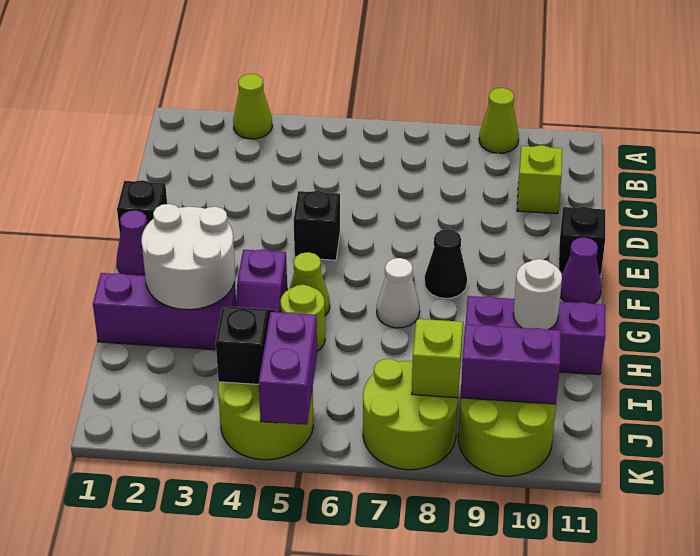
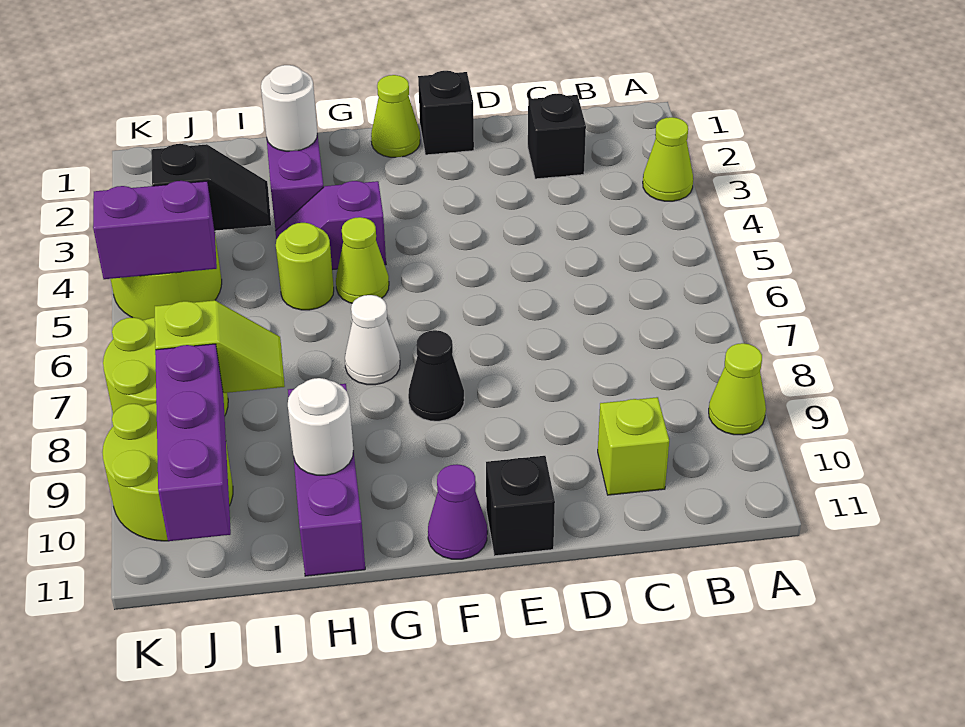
black 1x1 brick [294,191,340,260] -> black 1x1 brick moved to [528,94,586,179]
purple 1x1 cone [117,210,147,276] -> lime 1x1 cone [371,75,420,157]
white 2x2 round brick [141,204,235,310] -> white 1x1 round brick [261,65,317,151]
purple 1x2 brick [460,324,561,404] -> purple 1x3 brick [155,344,231,541]

